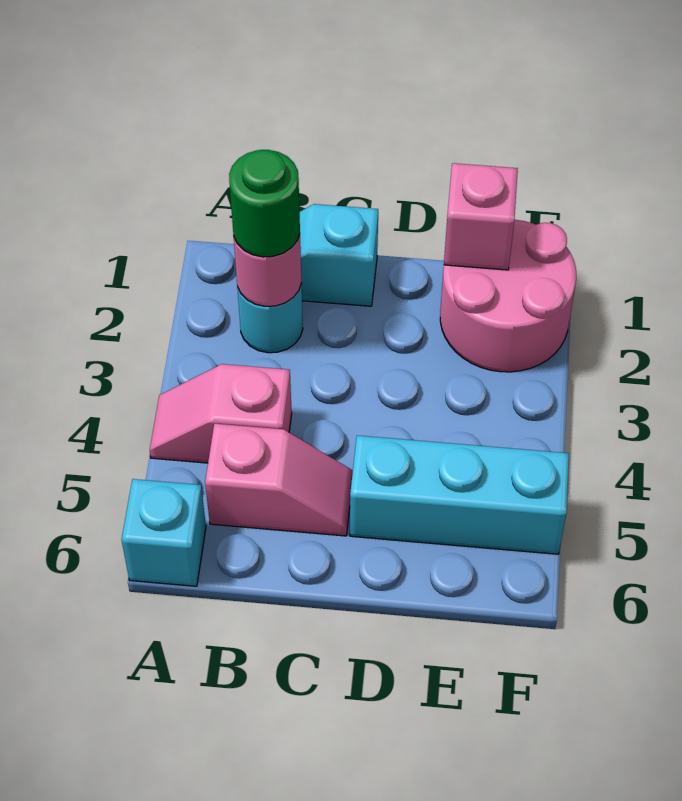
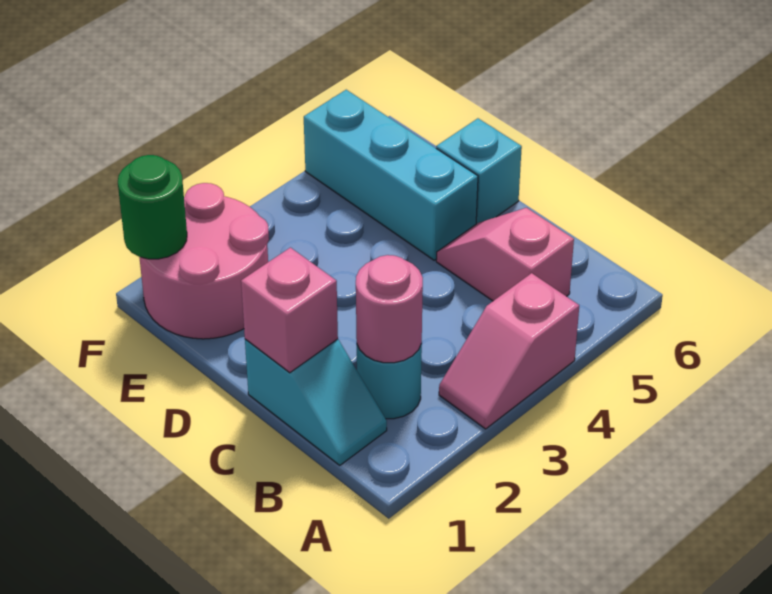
pink 1x2 slope [150,364,292,463] -> pink 1x2 slope turned to [439,273,579,429]
cyan 1x1 brick [122,479,206,586] -> cyan 1x1 brick moved to [436,118,522,224]
green 1x1 round brick [229,150,300,257] -> green 1x1 round brick moved to [118,155,187,259]
pink 1x1 brick [444,163,518,270] -> pink 1x1 brick moved to [241,248,338,373]

